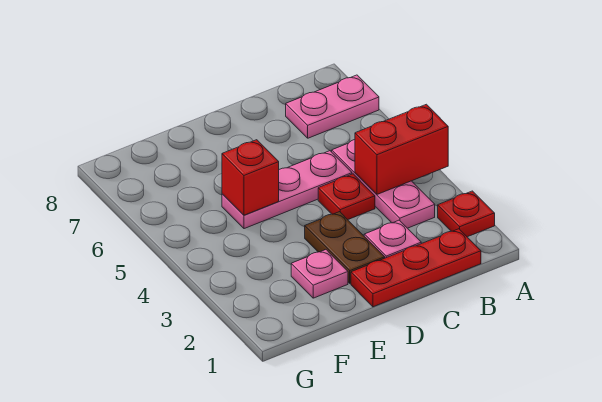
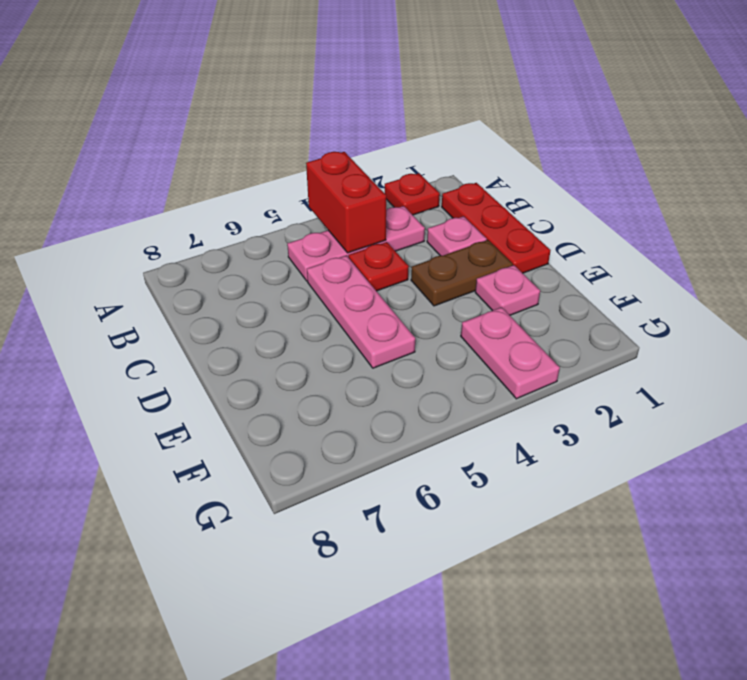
pink 1x2 plate [286,75,379,138] -> pink 1x2 plate moved to [461,307,560,399]
red 1x1 brick [222,140,279,215] -> none

